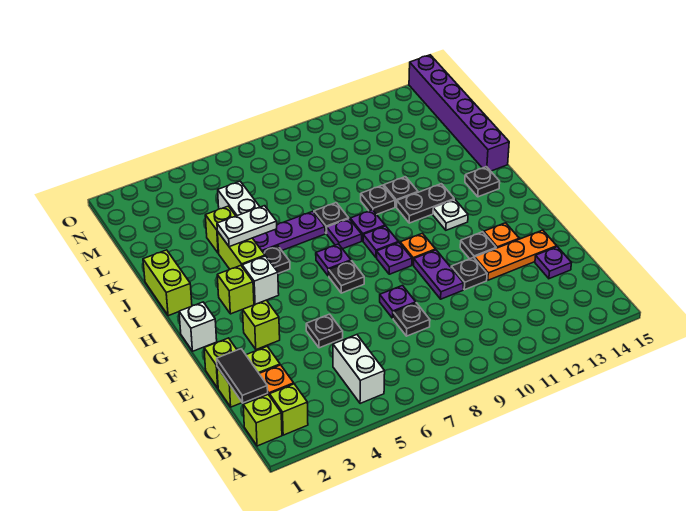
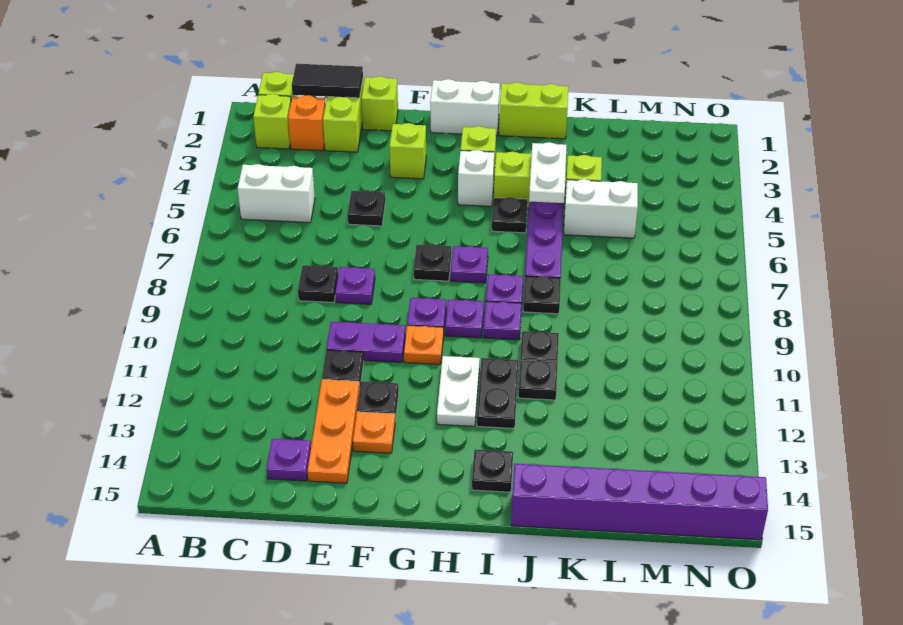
white 1x1 brick [179,302,217,351] -> white 1x2 brick [430,79,500,136]
white 1x1 plate [433,199,468,230] -> white 1x2 plate [437,356,480,426]

